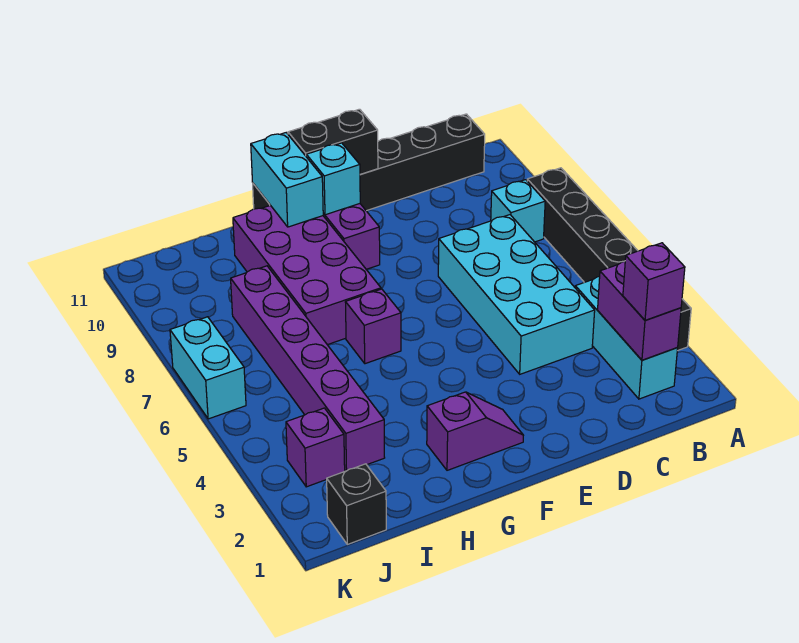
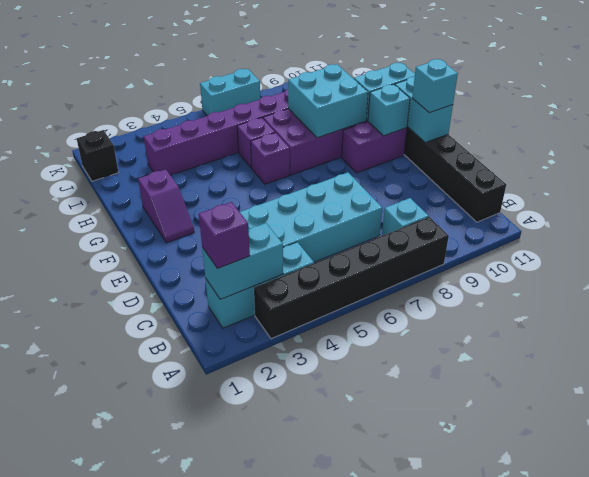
purple 1x2 brick [598,262,681,360] -> cyan 1x2 brick [202,223,283,299]
black 1x2 brick [288,109,378,174] -> cyan 1x2 brick [395,76,453,143]
none -> cyan 1x1 brick [412,59,458,113]
none -> cyan 2x2 brick [288,64,368,138]
purple 1x1 brick [286,408,345,487] -> purple 1x1 brick moved to [237,118,275,168]

